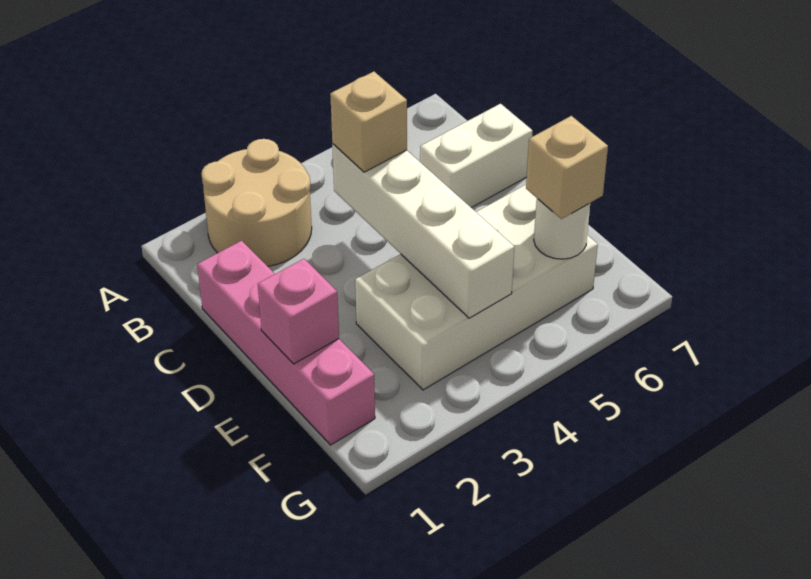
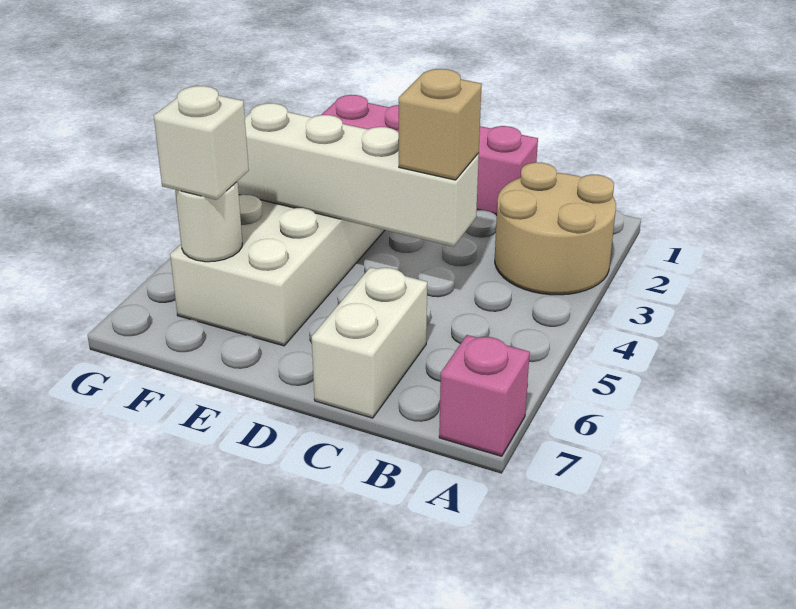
pink 1x1 brick [258,259,339,364] -> pink 1x1 brick moved to [439,335,530,456]
tan 1x1 brick [526,116,608,219] -> white 1x1 brick [154,86,249,200]

